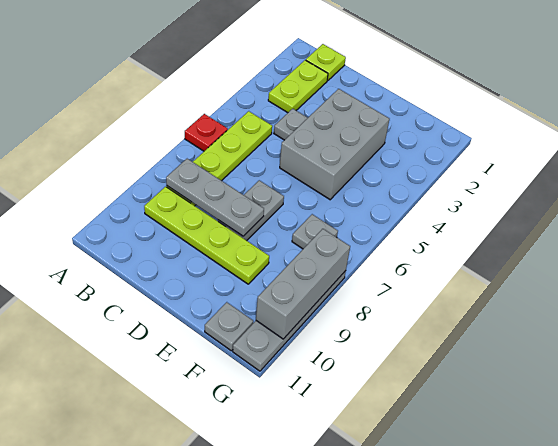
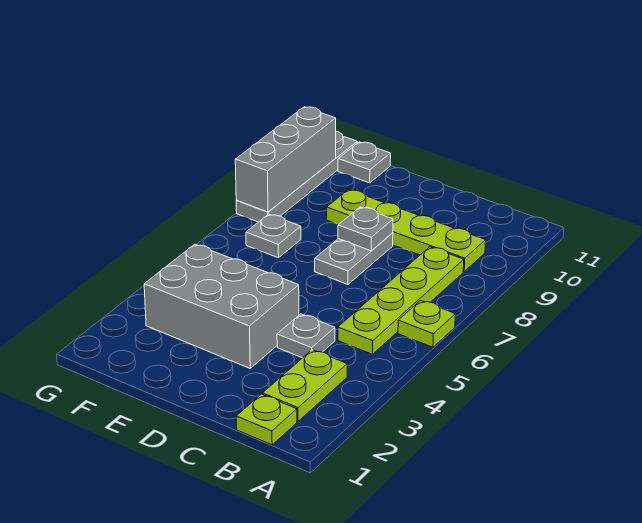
red 1x1 plate [185,114,228,151] -> lime 1x1 plate [398,300,455,347]
grey 1x3 plate [166,159,264,236] -> grey 1x1 plate [338,207,393,251]
grey 2x3 brick [280,89,390,200] -> grey 2x3 brick turned to [144,244,299,368]

